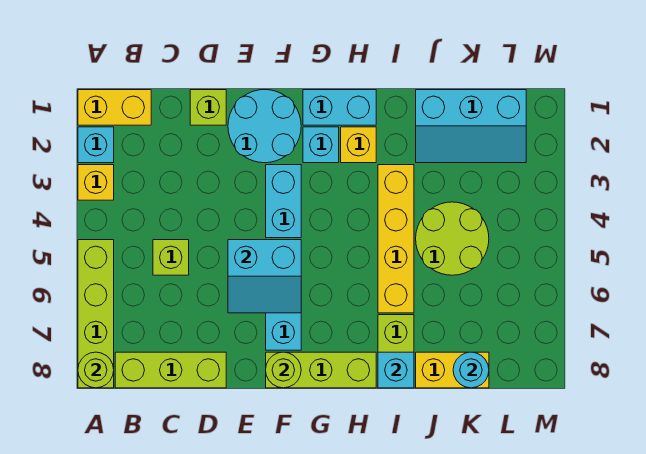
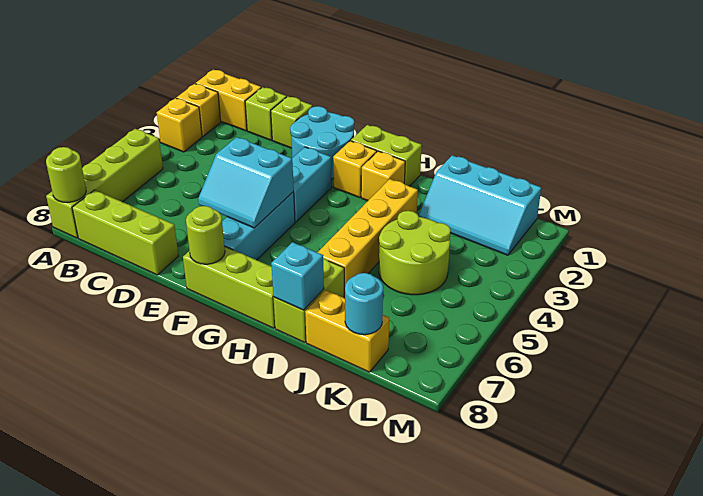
cyan 1x1 brick [78,127,114,163] -> yellow 1x1 brick [176,84,221,136]
lime 1x1 brick [153,240,189,275] -> lime 1x1 brick moved to [245,87,287,140]
cyan 1x2 brick [303,90,376,125] -> lime 1x2 brick [351,125,422,186]
cyan 1x1 brick [303,127,339,163] -> yellow 1x1 brick [333,141,377,198]

